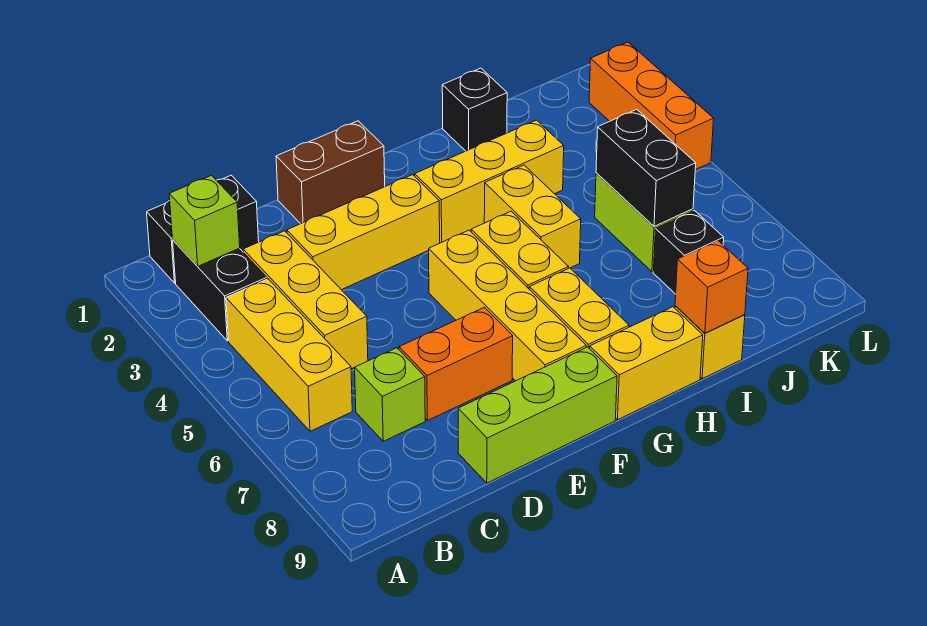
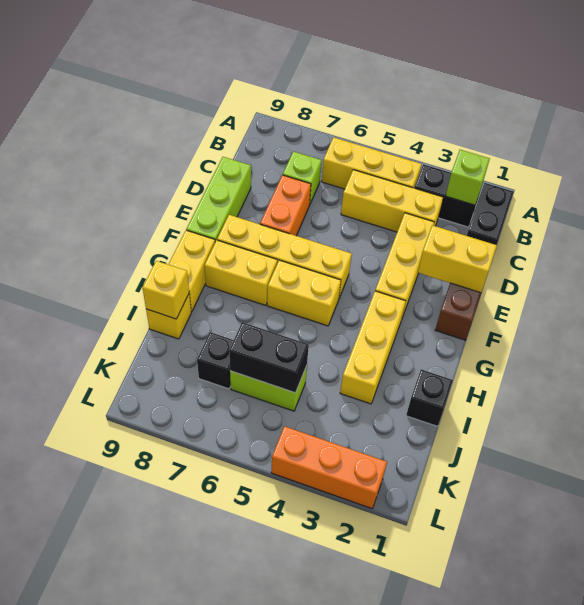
yellow 1x2 brick [484,165,581,268] -> yellow 1x2 brick moved to [418,225,497,293]
orange 1x1 brick [675,240,748,333] -> yellow 1x1 brick [142,261,189,319]

